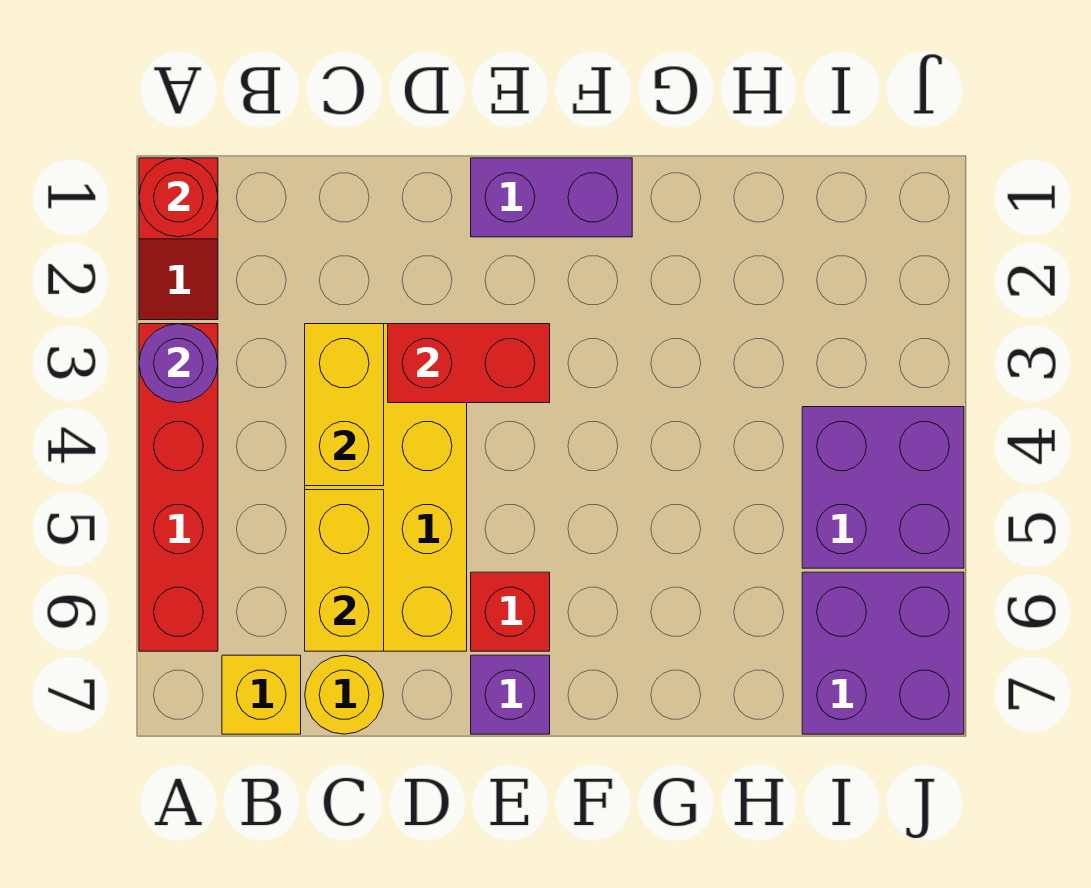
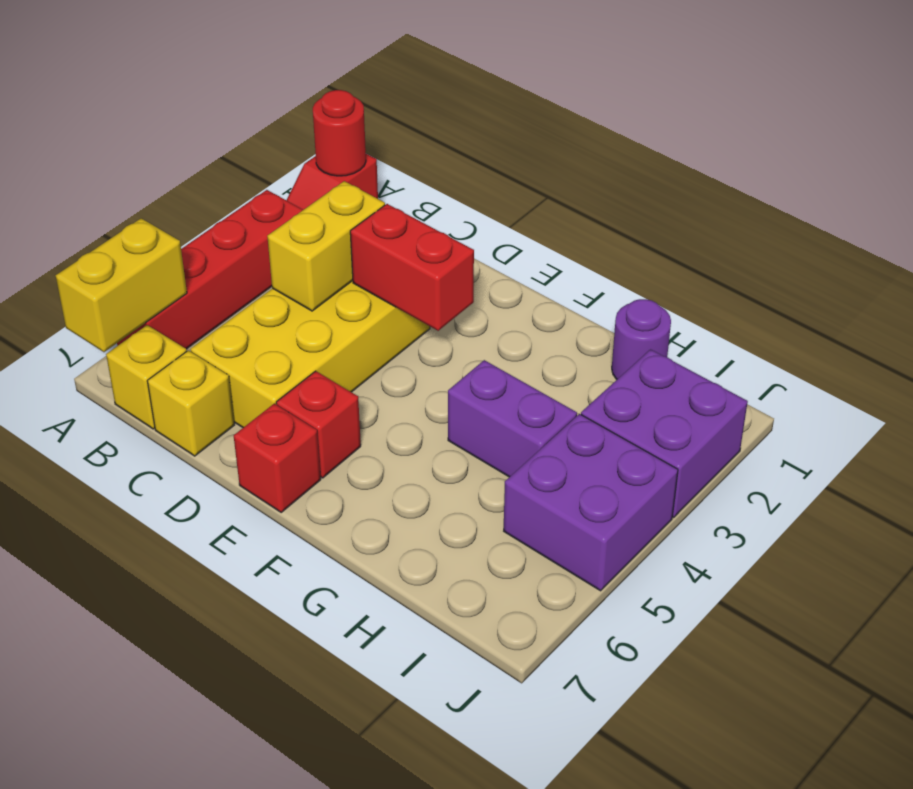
purple 1x1 round brick [139,324,218,403] -> purple 1x1 round brick moved to [612,299,671,380]
yellow 1x2 brick [305,490,384,651] -> yellow 1x2 brick moved to [56,218,187,352]
yellow 1x1 round brick [305,655,384,734] -> yellow 1x1 brick [147,350,234,456]
purple 1x2 brick [471,158,632,237] -> purple 1x2 brick moved to [448,360,577,477]
purple 1x1 brick [471,655,550,734] -> red 1x1 brick [234,404,321,512]
purple 2x2 brick [802,572,964,734] -> purple 2x2 brick moved to [581,349,748,517]

